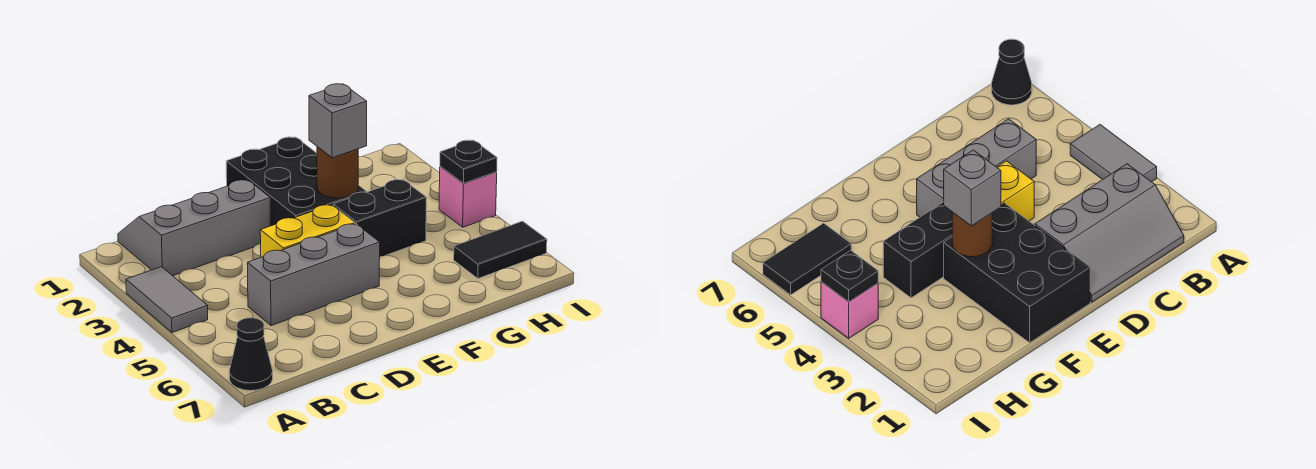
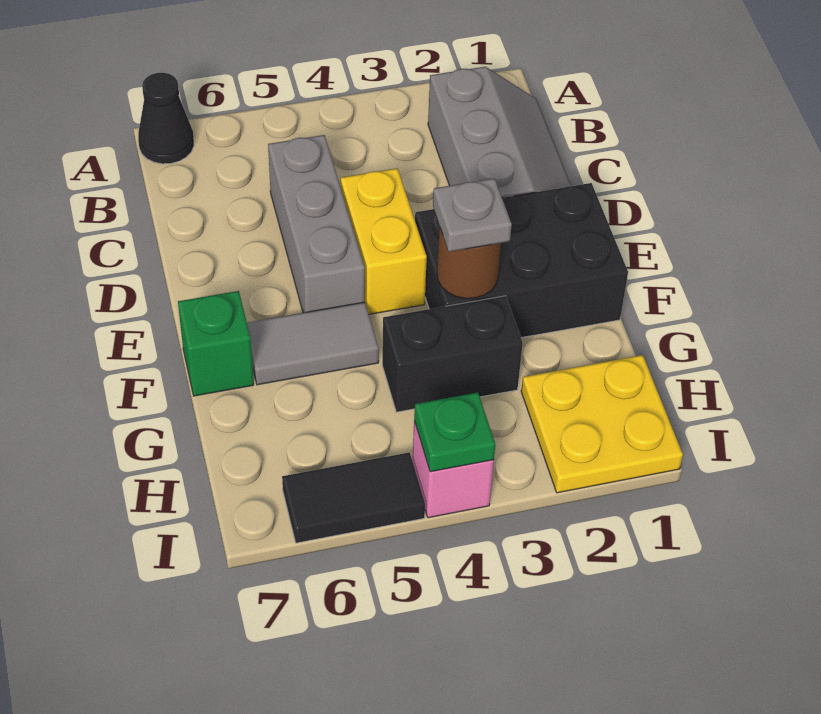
grey 1x2 tile [126,267,208,333] -> grey 1x2 tile moved to [247,302,379,385]
grey 1x1 brick [309,84,367,158] -> grey 1x1 plate [433,178,512,252]
black 1x2 brick [333,180,427,256] -> black 1x2 brick turned to [382,296,523,412]
none -> green 1x1 brick [178,291,254,396]
none -> yellow 2x2 plate [521,355,683,493]
black 1x2 tile [454,221,547,278] -> black 1x2 tile turned to [282,452,425,543]
black 1x1 plate [440,140,497,183] -> green 1x1 plate [414,392,495,472]

